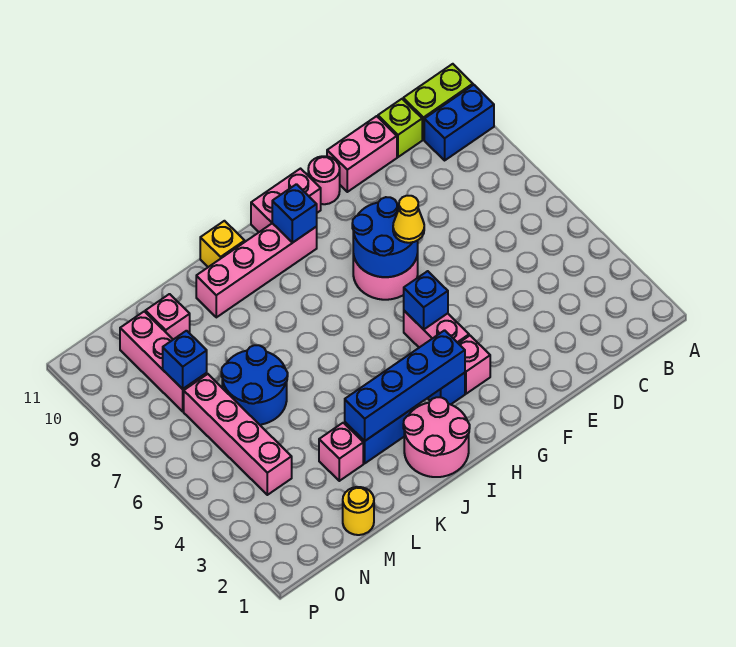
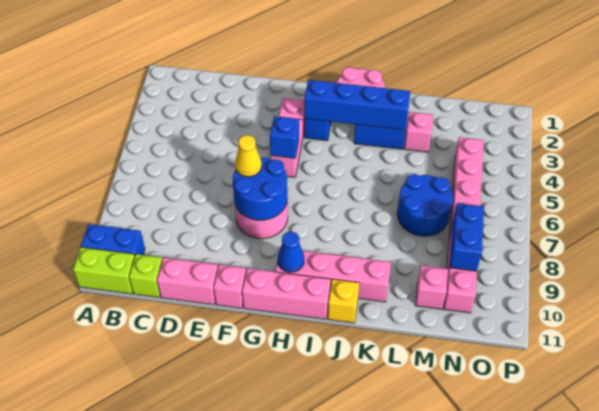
pink 1x1 round brick [308,156,340,204] -> pink 1x1 brick [214,265,246,308]
pink 1x2 brick [251,169,321,232] -> pink 1x3 brick [242,268,331,319]
blue 1x1 brick [272,184,317,243] -> blue 1x1 cone [278,231,304,272]
yellow 1x1 round brick [343,487,374,535] -> none
blue 1x1 brick [163,331,207,389] -> blue 1x2 brick [450,203,484,271]

